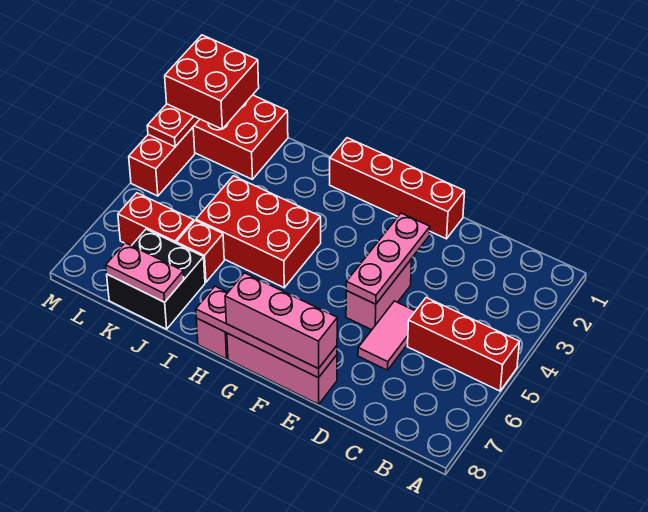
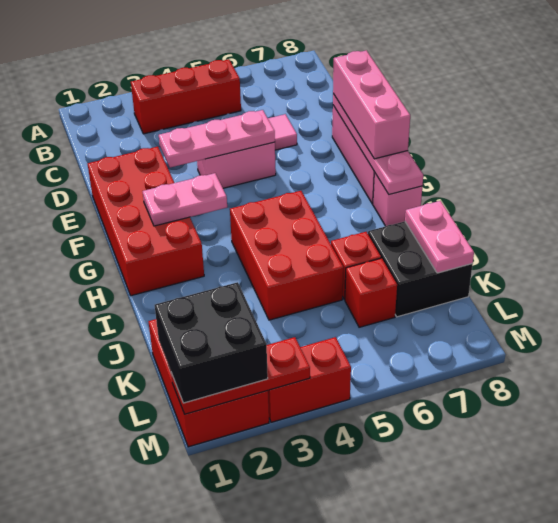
red 1x3 brick [408,298,519,391] -> red 1x3 brick turned to [131,59,241,134]
red 1x4 brick [330,138,465,239] -> red 2x4 brick [88,147,204,296]
none -> pink 1x2 plate [143,173,227,226]
red 1x2 brick [118,193,194,246] -> red 1x1 brick [345,258,397,327]
red 2x2 brick [165,35,259,129] -> black 2x2 brick [155,282,268,403]

